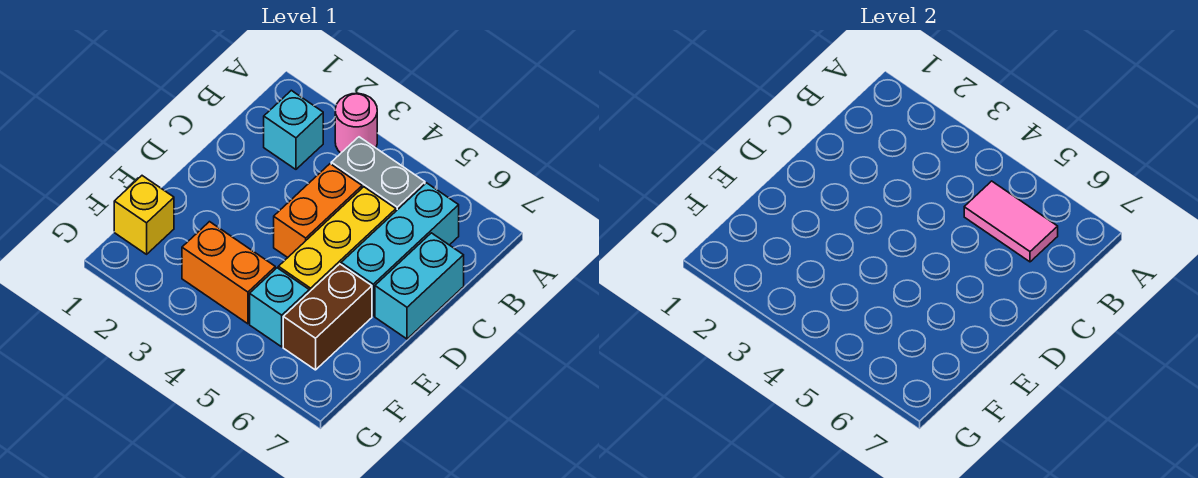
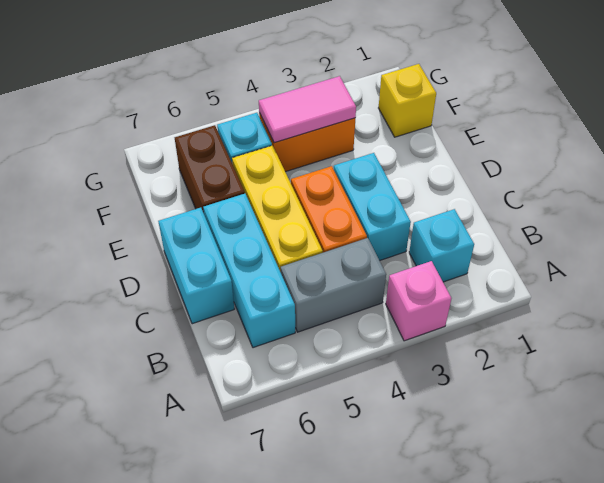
pink 1x1 round brick [335,93,377,153] -> pink 1x1 brick [386,261,451,341]
pink 1x2 tile [964,181,1058,262] -> pink 1x2 tile moved to [259,76,356,143]
none -> cyan 1x2 brick [334,153,411,261]

